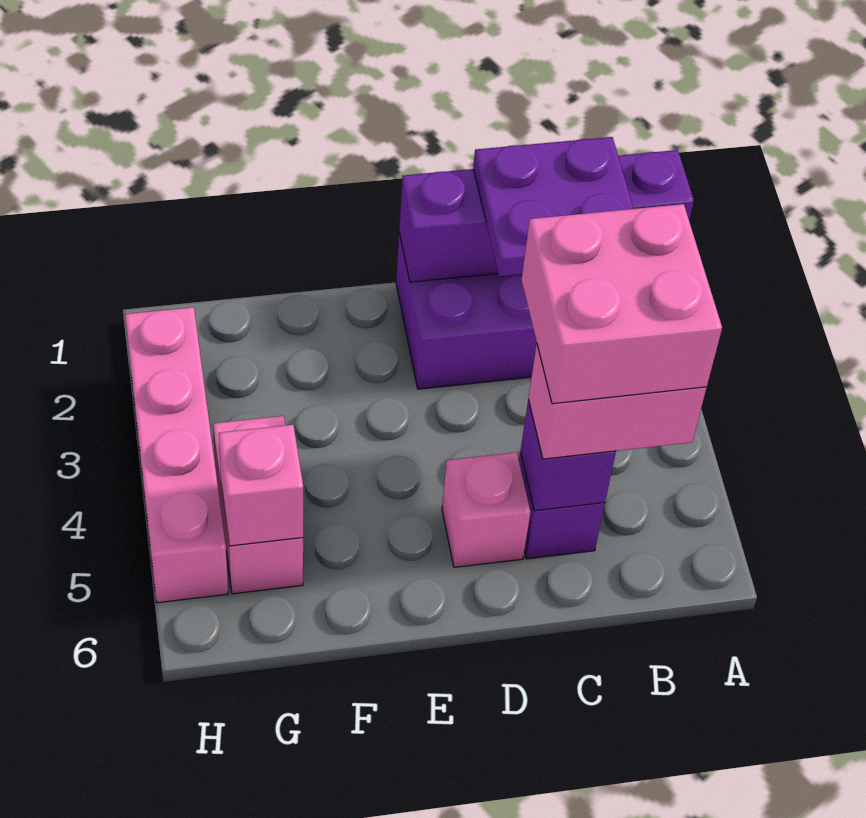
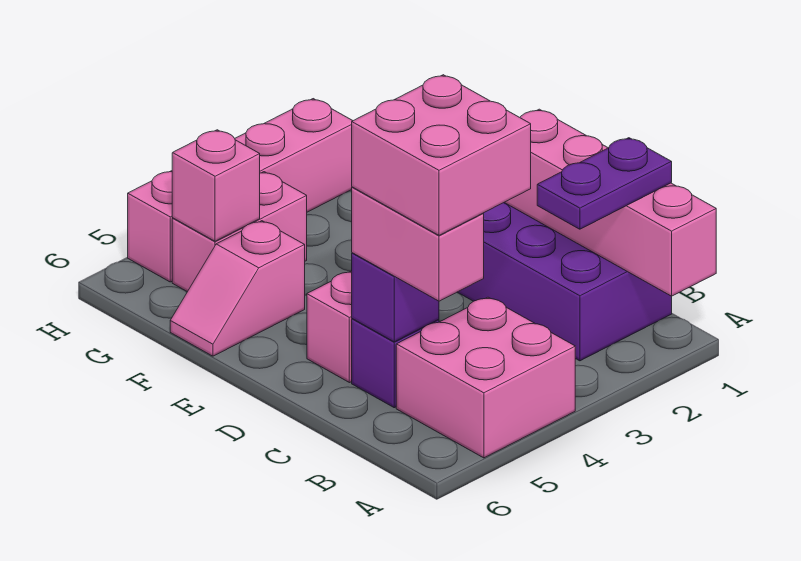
purple 1x4 brick [399,150,694,282] -> pink 1x4 brick [504,109,716,296]
none -> pink 2x2 brick [396,297,575,458]
purple 2x2 plate [473,137,634,276] -> purple 1x2 plate [537,138,672,229]
none -> pink 1x2 slope [170,221,305,356]

